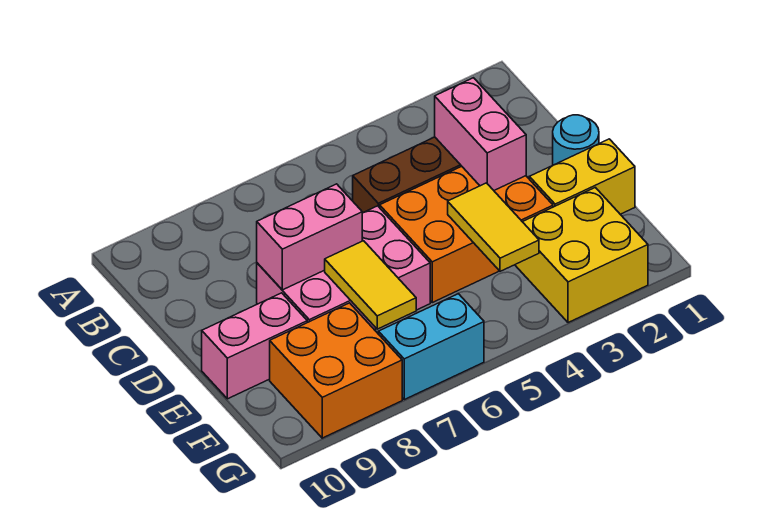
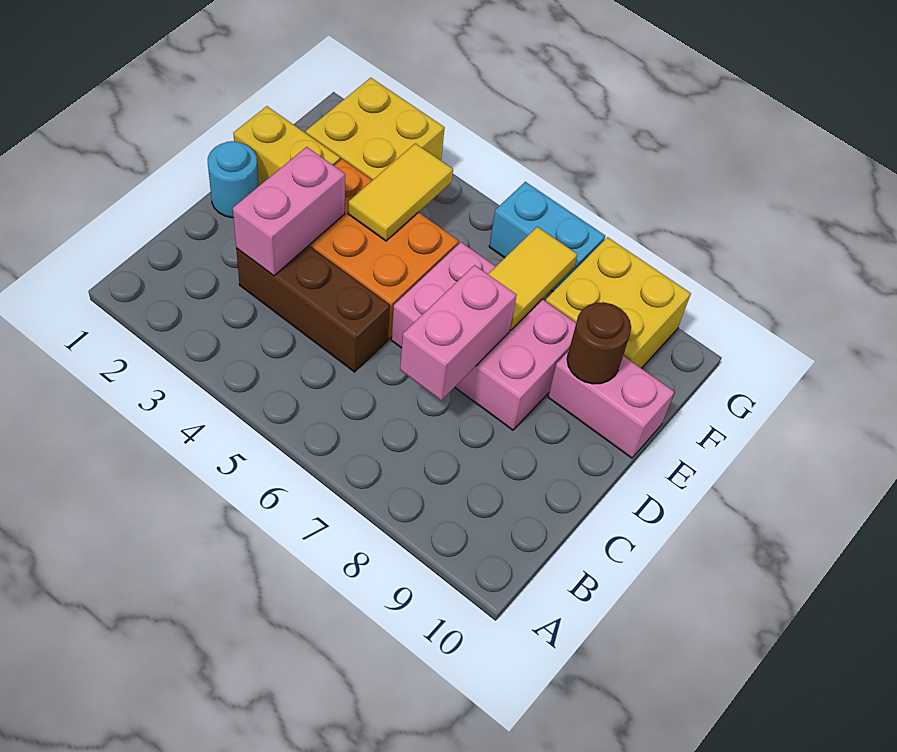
pink 1x2 brick [257,184,362,290] -> pink 1x2 brick turned to [400,265,517,400]
none -> brown 1x1 round brick [567,302,631,384]
orange 2x2 brick [270,303,402,438] -> yellow 2x2 brick [546,237,691,368]

